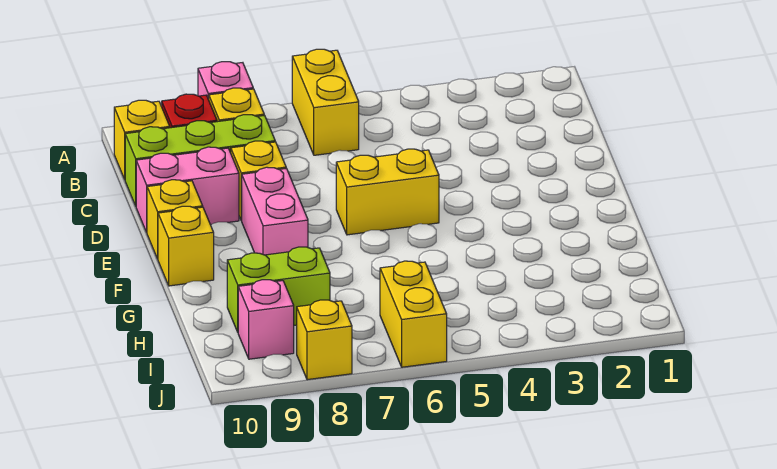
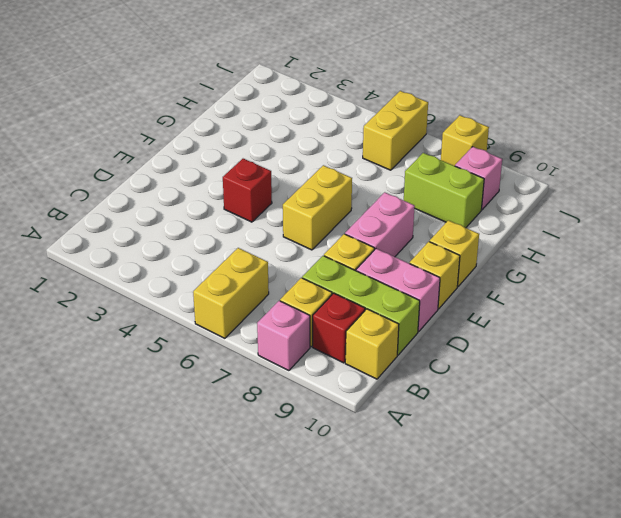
none -> red 1x1 brick [223,159,272,222]
yellow 1x2 brick [336,149,439,235] -> yellow 1x2 brick turned to [283,165,352,250]

